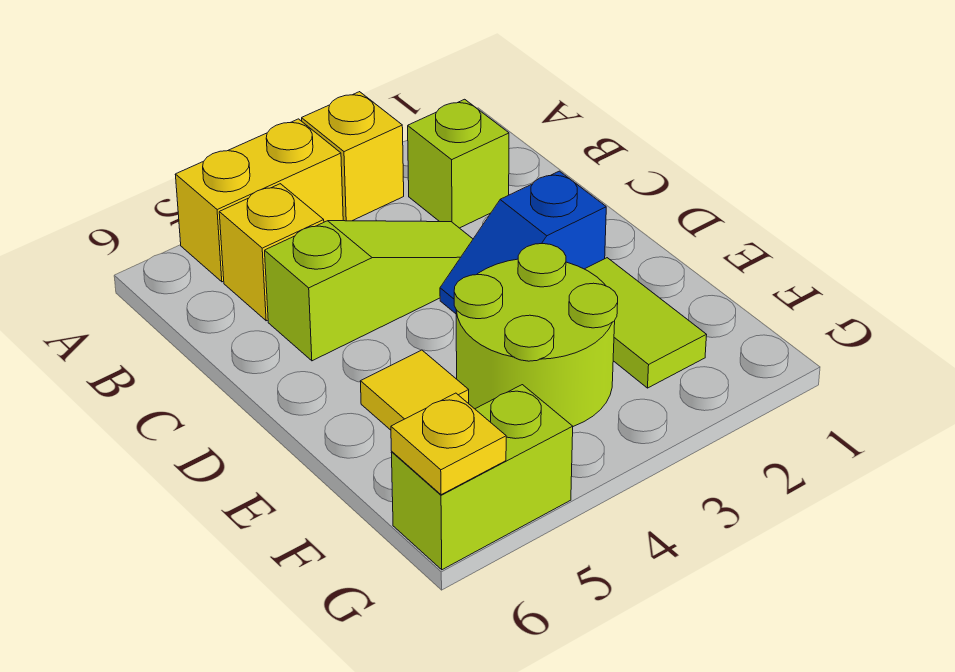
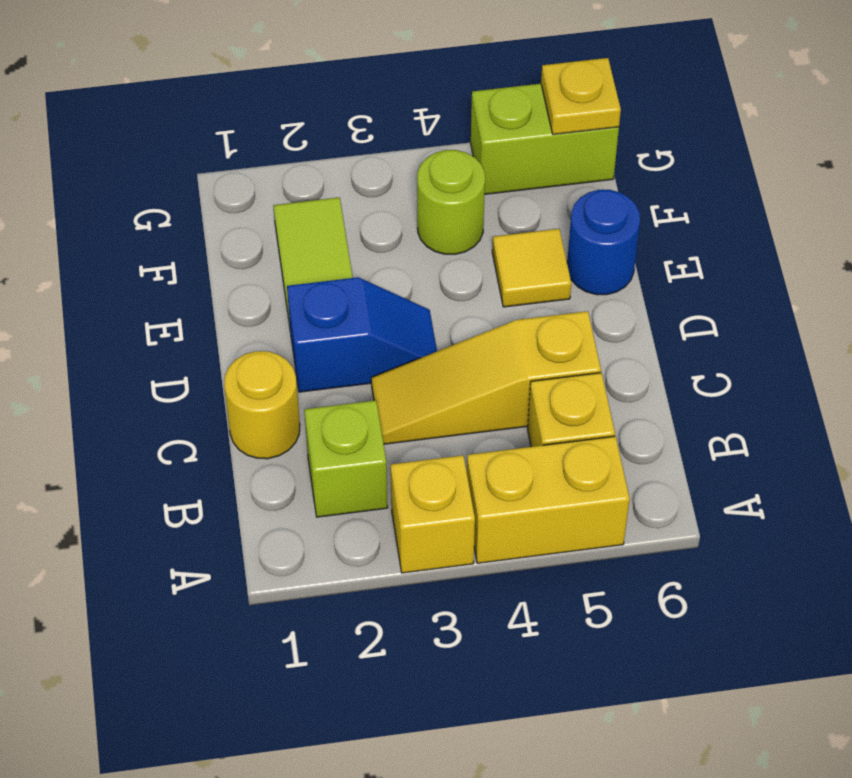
none -> yellow 1x1 round brick [224,351,300,459]
lime 1x3 slope [265,221,473,361] -> yellow 1x3 slope [371,311,601,444]
lime 2x2 round brick [454,244,618,426] -> lime 1x1 round brick [417,150,485,254]
none -> blue 1x1 round brick [567,190,640,295]

